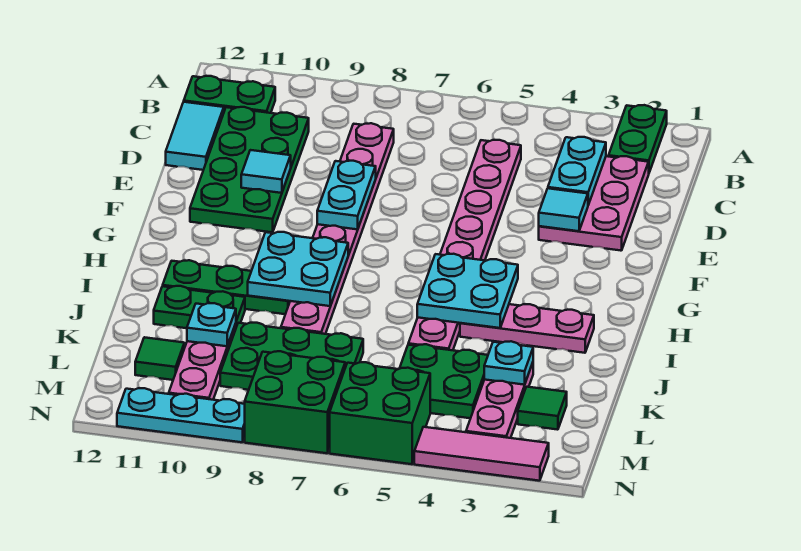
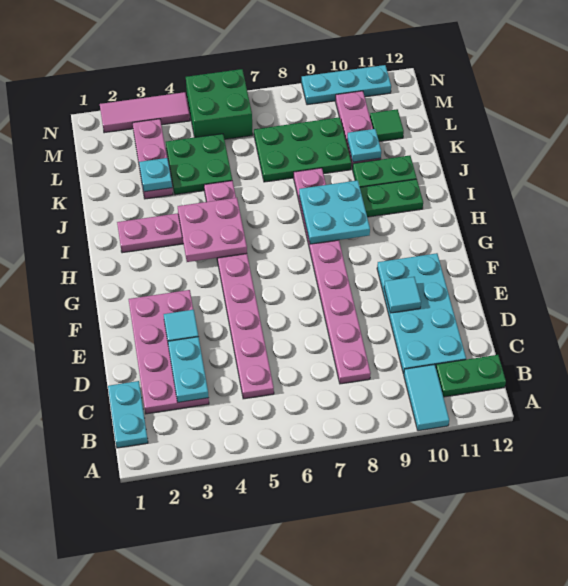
green 1x2 plate [609,105,667,172] -> none
pink 2x3 plate [539,156,649,251] -> pink 2x4 plate [129,290,209,414]
green 2x4 plate [190,107,309,232] -> cyan 2x4 plate [377,253,466,374]
cyan 1x2 tile [166,102,224,170] -> cyan 1x2 tile moved to [404,364,449,431]
cyan 1x2 plate [317,161,376,229] -> cyan 1x2 plate moved to [108,381,148,448]
cyan 2x2 plate [417,254,518,328] -> pink 2x2 plate [178,198,247,262]
green 1x1 tile [518,387,567,430] -> none
green 2x2 brick [245,351,345,453] -> none

